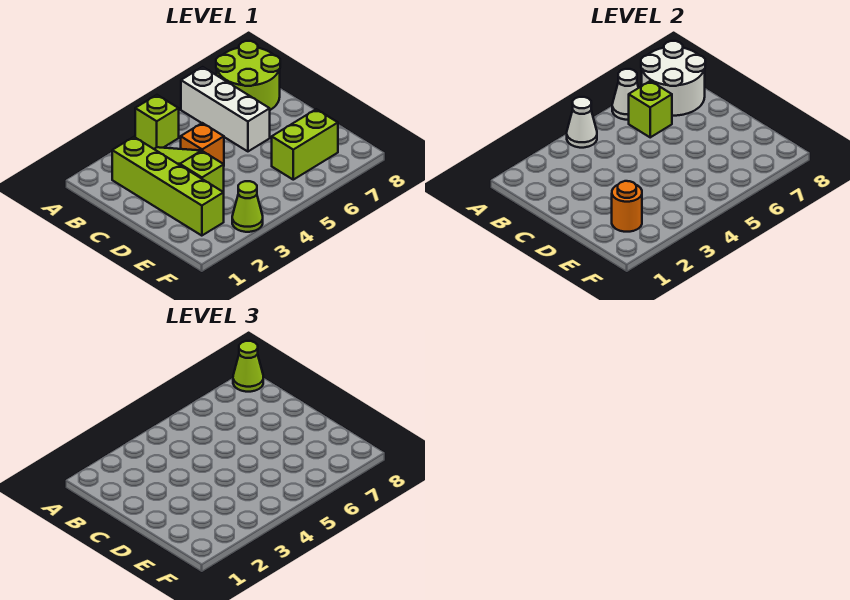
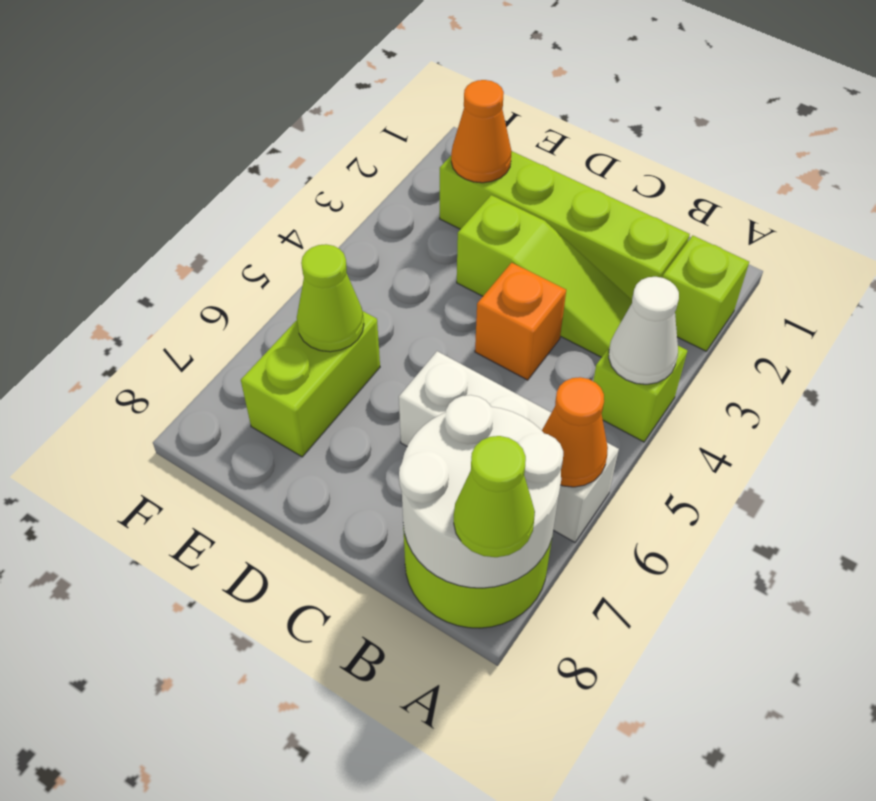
white 1x1 cone [612,69,638,120] -> orange 1x1 cone [542,377,608,487]
lime 1x1 brick [629,81,672,137] -> lime 1x1 brick moved to [663,236,749,351]
orange 1x1 round brick [612,181,642,232] -> orange 1x1 cone [451,80,512,183]
lime 1x1 cone [232,181,263,232] -> lime 1x1 cone moved to [297,244,364,352]

